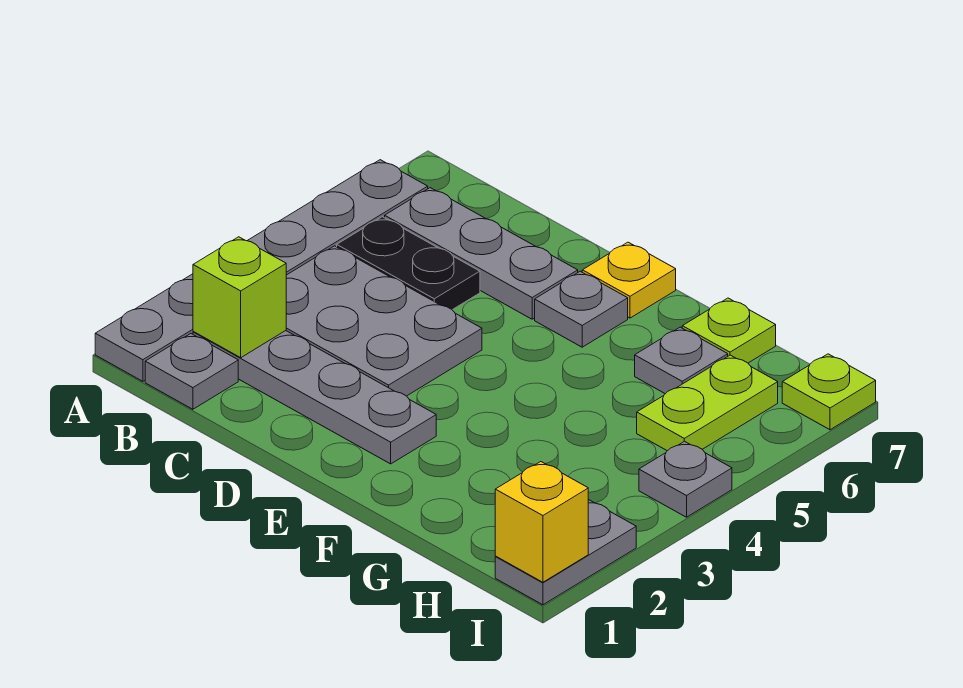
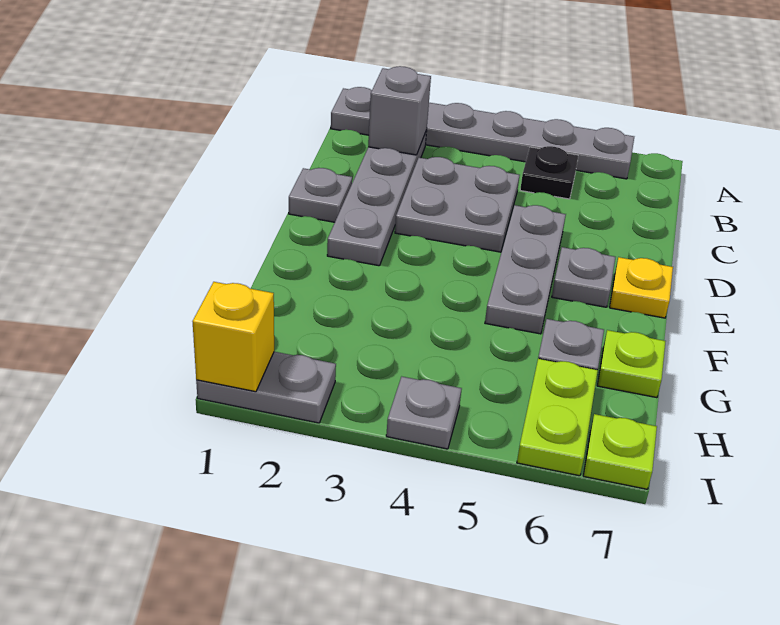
grey 1x1 plate [145,334,238,409] -> grey 1x1 plate moved to [289,168,352,222]
lime 1x1 brick [193,237,286,358] -> grey 1x1 brick [368,66,431,155]
grey 2x3 plate [286,246,482,396] -> grey 2x2 plate [395,157,520,252]
black 1x2 plate [337,217,480,310] -> black 1x1 plate [520,146,578,199]
grey 1x3 plate [385,188,578,319] -> grey 1x3 plate moved to [485,205,566,334]
lime 1x2 plate [637,355,778,451] -> lime 1x2 plate turned to [517,359,598,476]

